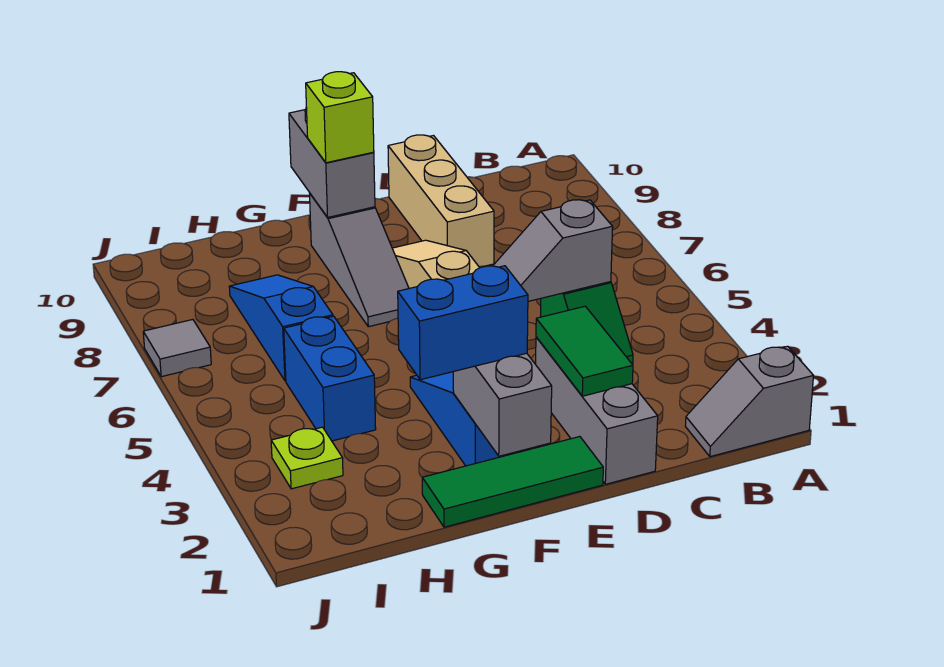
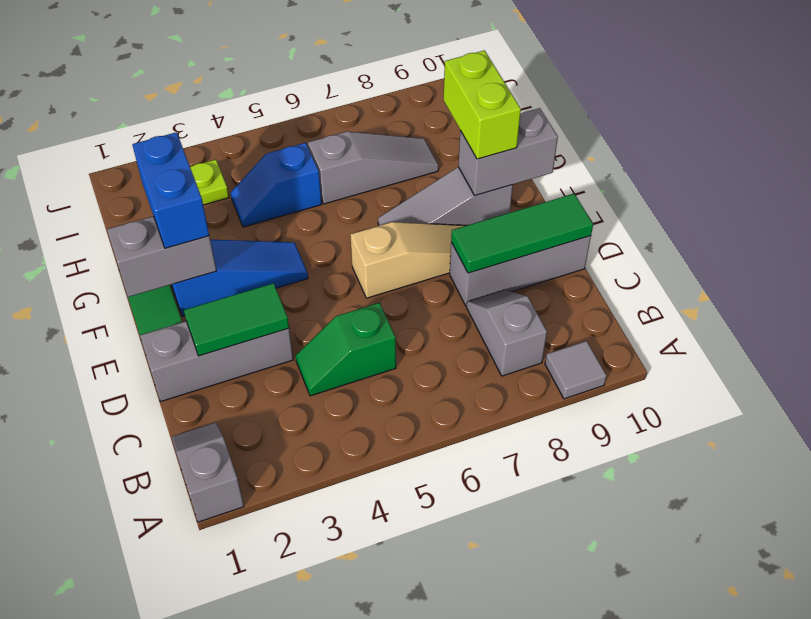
grey 1x2 slope [493,200,613,301] -> grey 1x2 slope moved to [467,290,547,376]
tan 1x3 brick [388,135,494,266] -> grey 1x3 brick [450,236,591,306]
none -> green 1x3 tile [451,194,593,273]
lime 1x1 brick [306,72,374,163] -> lime 1x2 brick [444,50,521,159]
blue 1x2 brick [284,316,376,441] -> blue 1x2 slope [231,143,322,227]
blue 1x3 slope [229,275,333,381] -> grey 1x3 slope [308,131,439,204]
grey 1x1 tile [143,320,211,377] -> grey 1x1 tile moved to [545,341,606,399]

